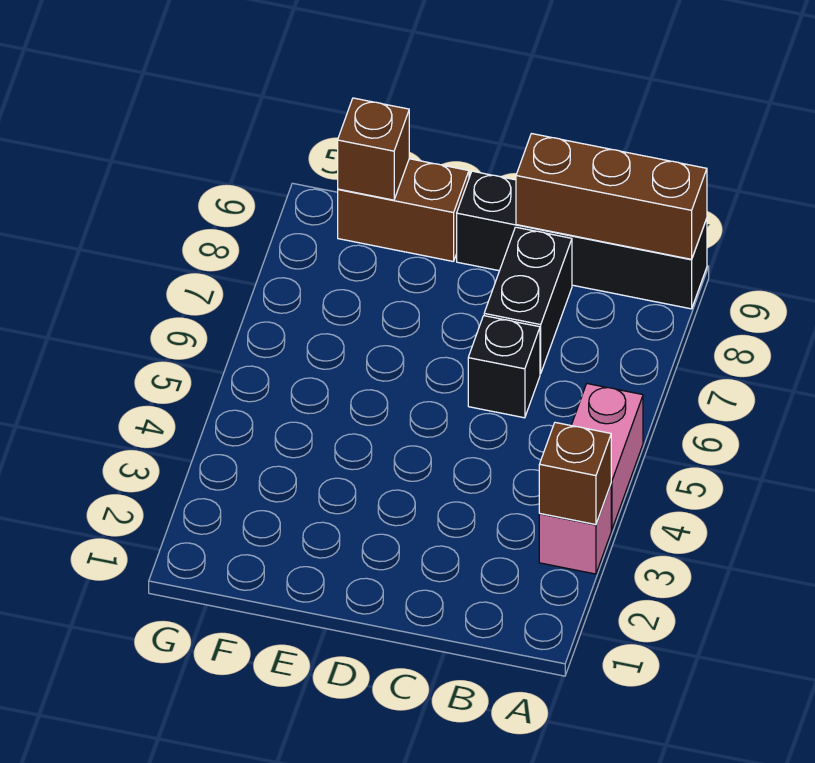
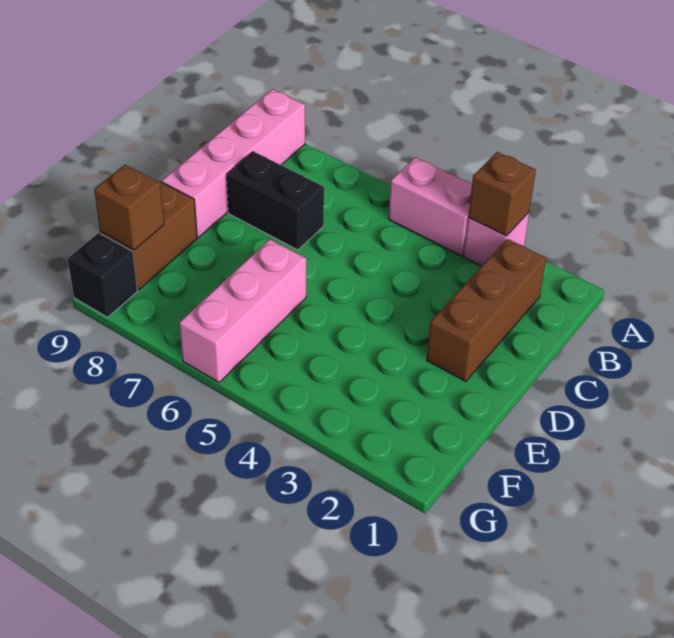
black 1x4 brick [457,171,707,309] -> pink 1x4 brick [162,89,305,238]
brown 1x3 brick [516,134,707,259] -> brown 1x3 brick moved to [427,239,546,381]
black 1x1 brick [468,316,540,418] -> black 1x1 brick moved to [68,233,137,317]
none -> pink 1x3 brick [179,239,306,382]

